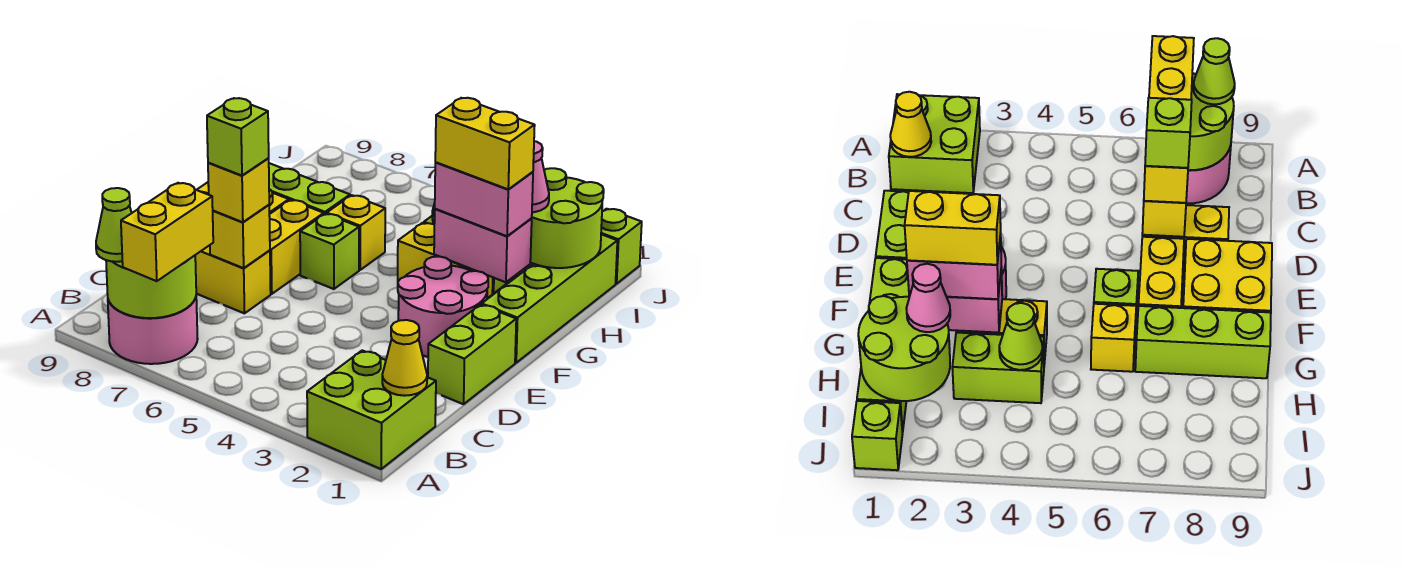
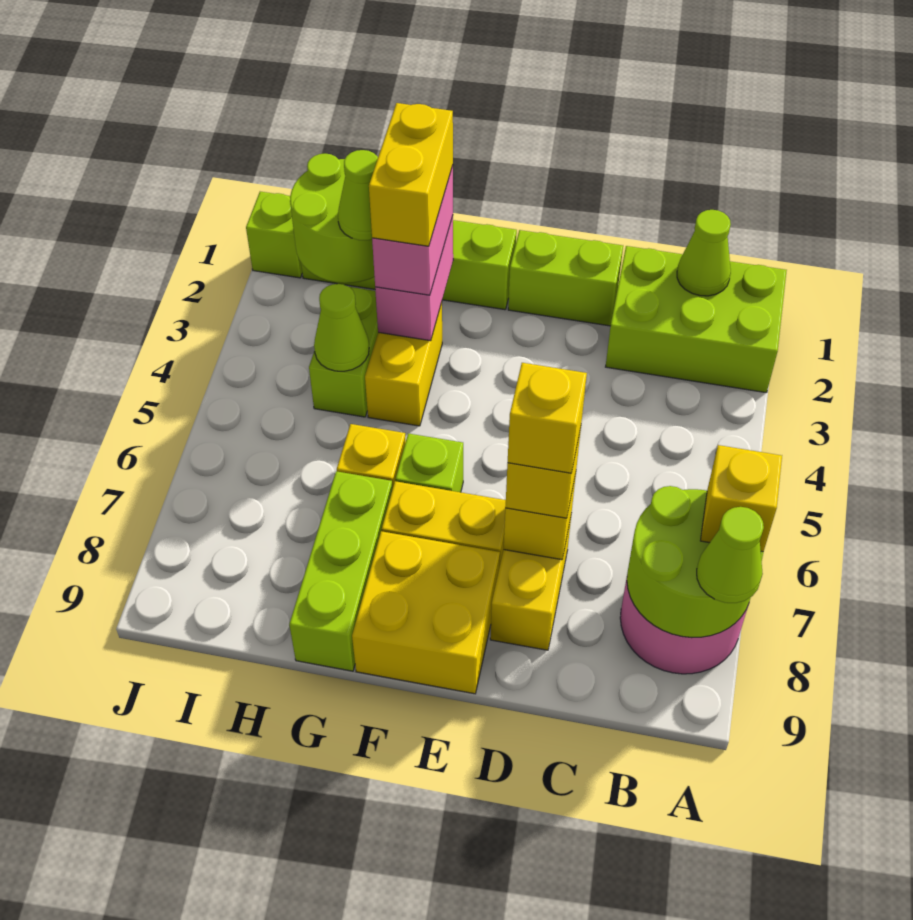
lime 2x2 brick [307,350,436,469] -> lime 2x3 brick [606,246,787,393]
yellow 1x2 brick [121,183,213,281] -> yellow 1x1 brick [701,445,782,552]
yellow 1x1 cone [382,320,427,396] -> lime 1x1 cone [677,210,731,296]
lime 1x1 brick [207,98,269,176] -> yellow 1x1 brick [508,363,587,473]
pink 2x2 round brick [398,256,488,357] -> none
pink 1x1 cone [532,141,549,212] -> lime 1x1 cone [338,150,378,240]

